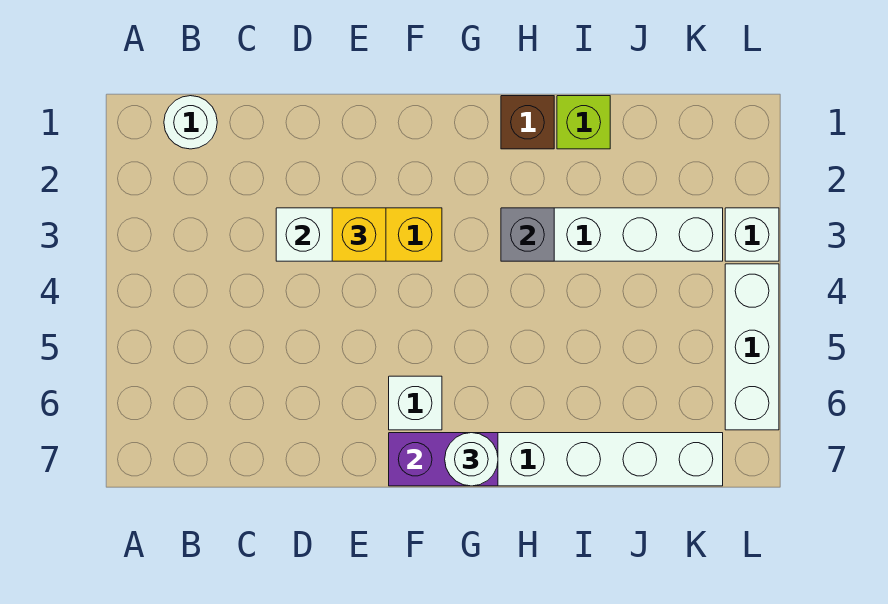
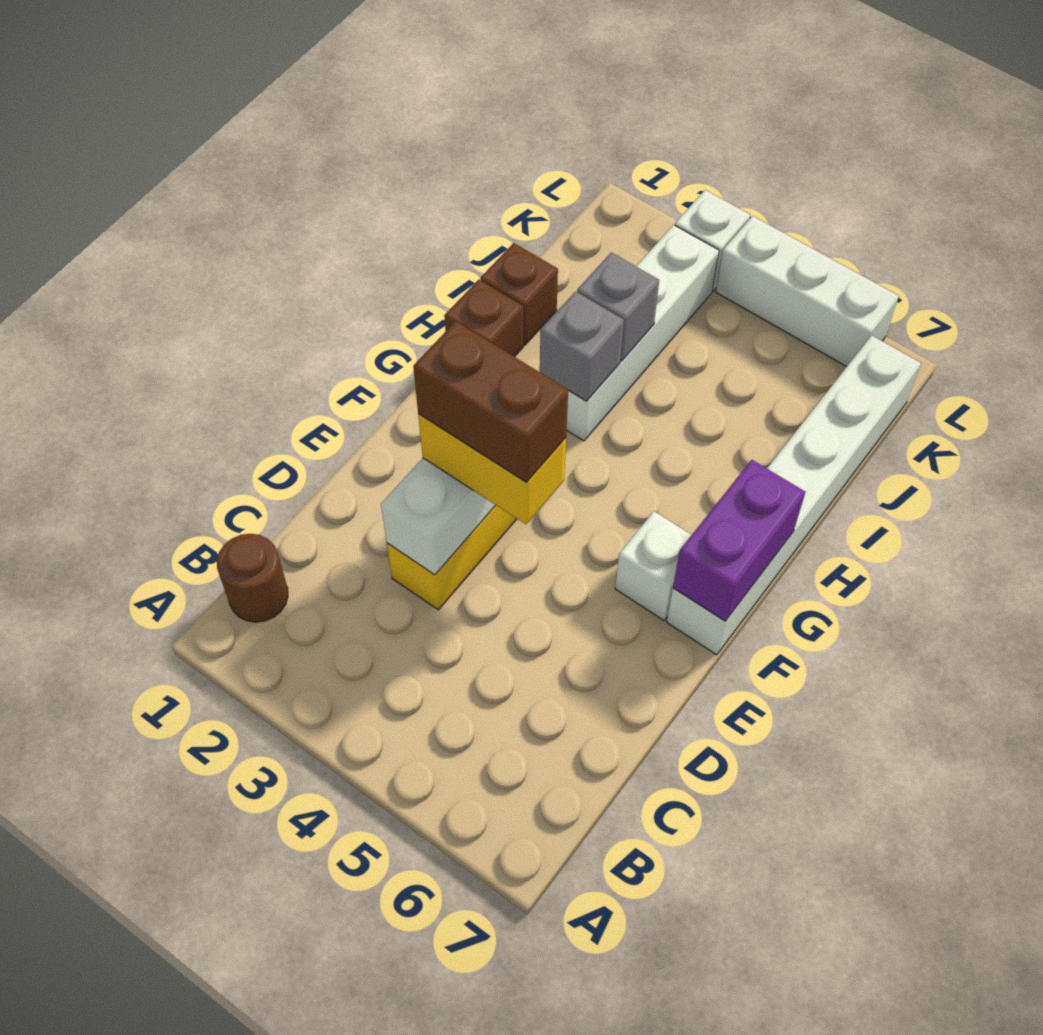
white 1x1 round brick [164,96,217,149] -> brown 1x1 round brick [217,534,288,622]
yellow 1x1 brick [332,208,386,261] -> yellow 1x2 brick [418,414,566,524]
none -> brown 1x2 brick [413,321,568,483]
white 1x1 round brick [445,433,498,486] -> none
lime 1x1 brick [557,96,610,149] -> brown 1x1 brick [480,243,558,345]
none -> grey 1x1 brick [577,252,659,361]

